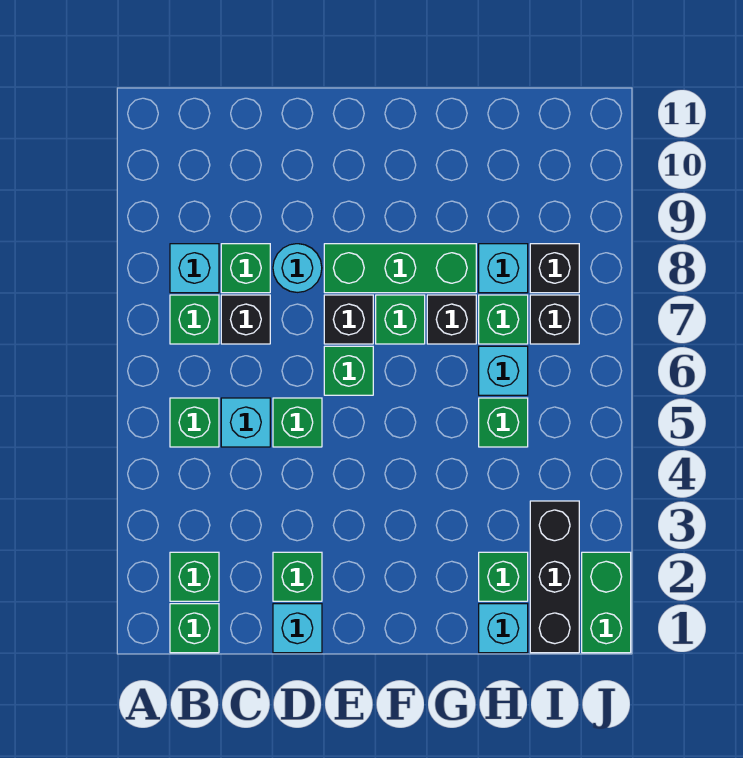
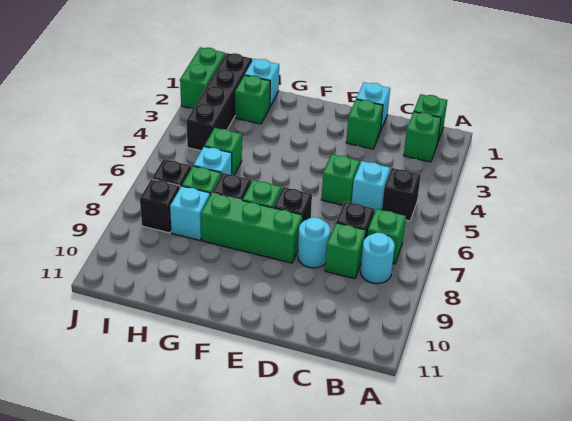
green 1x1 brick [170,398,219,447] -> black 1x1 brick [382,168,421,221]
cyan 1x1 brick [170,244,219,293] -> cyan 1x1 round brick [360,233,395,284]
green 1x1 brick [324,346,373,395] -> none
black 1x3 brick [530,501,579,653] -> black 1x4 brick [186,53,252,151]

